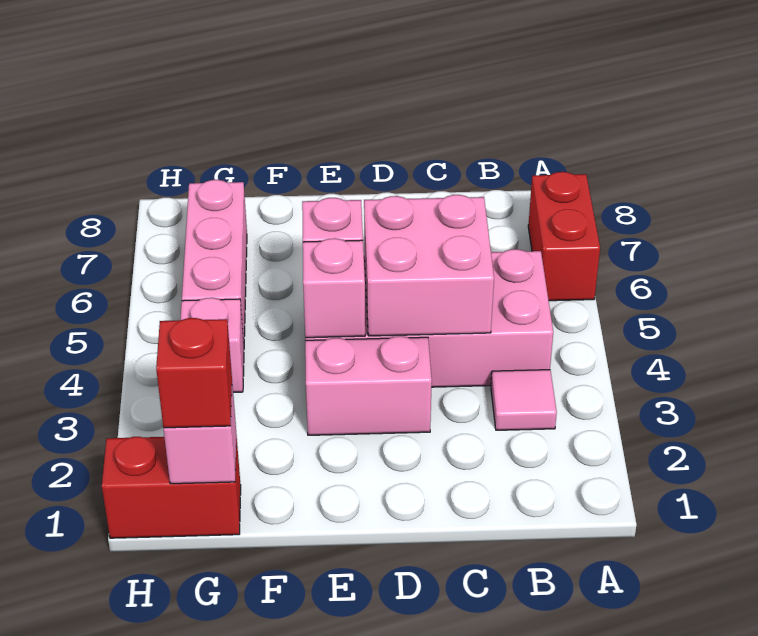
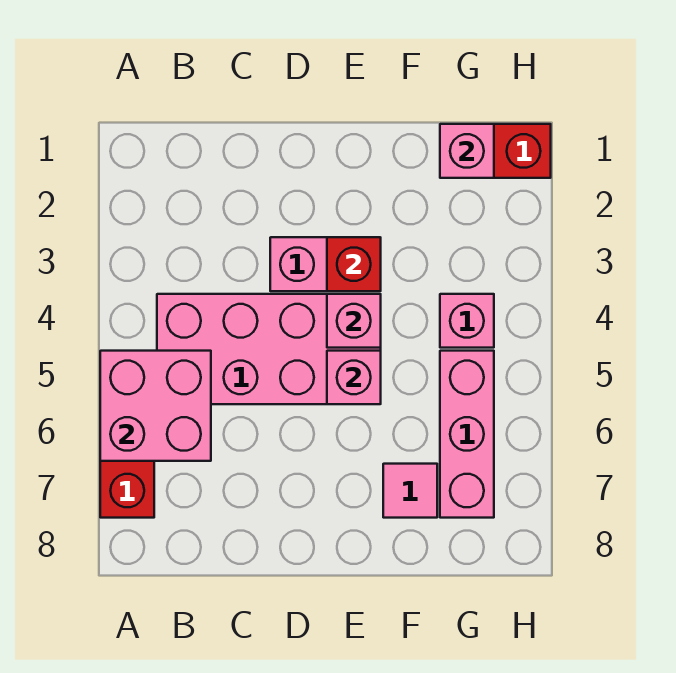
pink 1x1 tile [491,370,557,430] -> pink 1x1 tile moved to [383,464,437,518]
pink 2x2 brick [364,195,494,336] -> pink 2x2 brick moved to [100,351,211,461]
red 1x1 brick [156,318,232,428] -> red 1x1 brick moved to [327,237,381,291]

